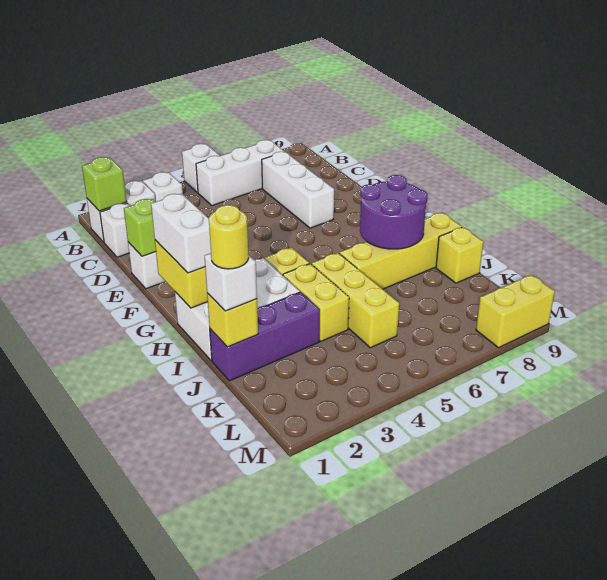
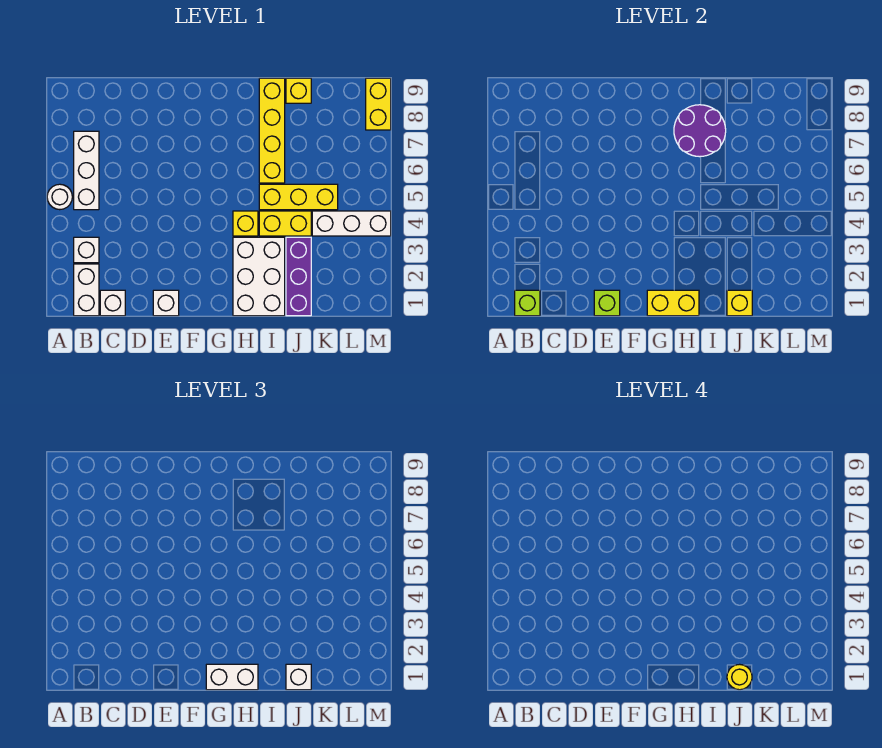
white 1x1 brick [182,144,220,193] -> white 1x1 round brick [47,184,72,210]
white 1x3 brick [262,152,334,228] -> white 1x3 brick moved to [312,211,391,236]

